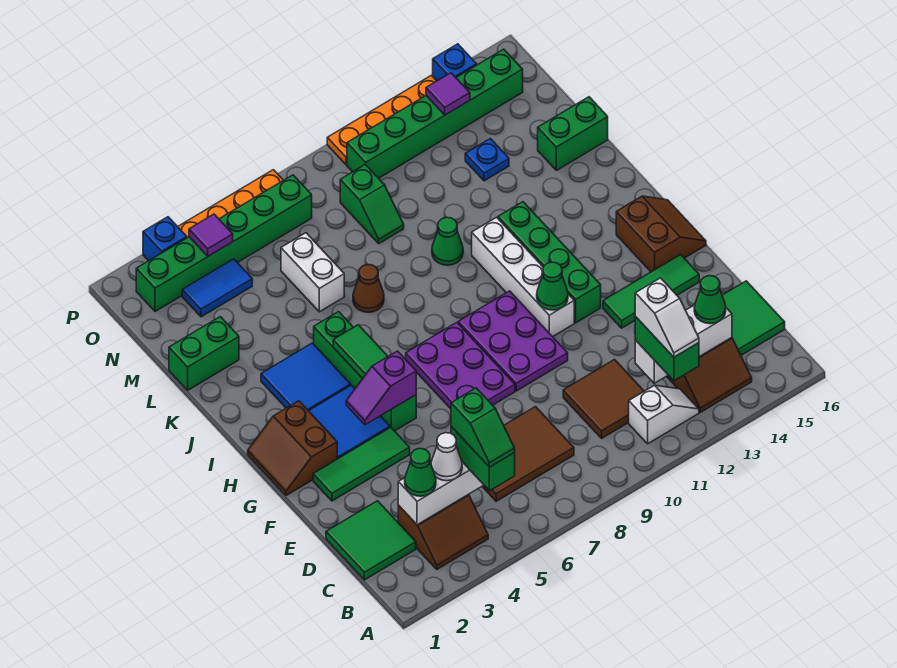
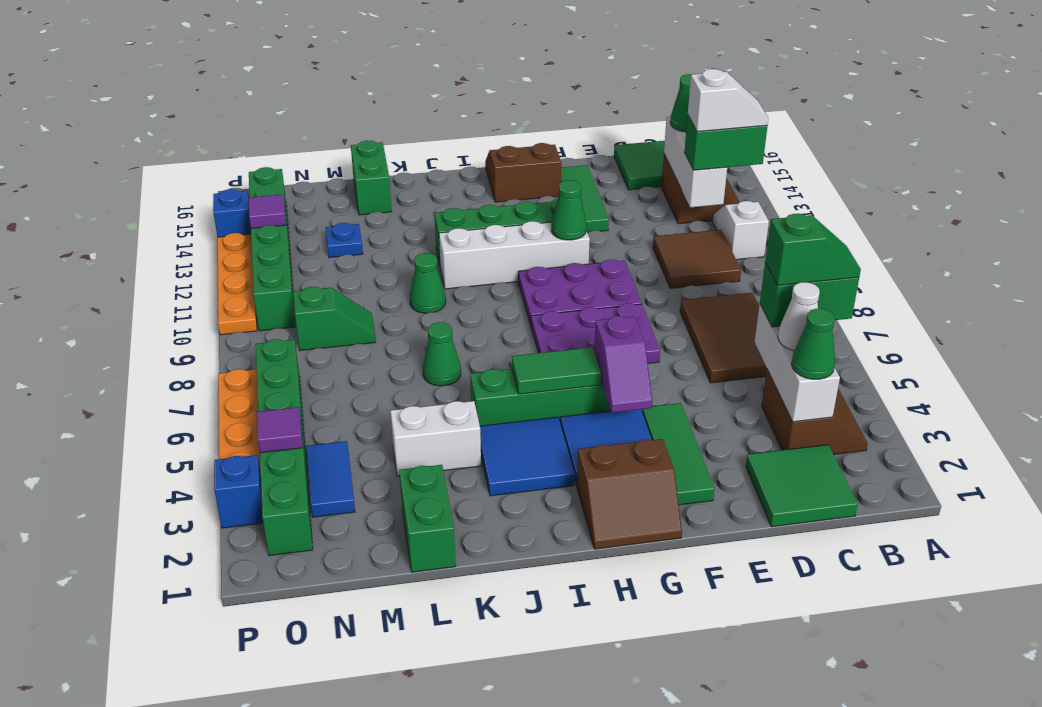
brown 1x1 cone [353,264,384,312] -> green 1x1 cone [423,322,461,386]
white 1x2 brick [281,233,344,312] -> white 1x2 brick moved to [390,401,481,476]

